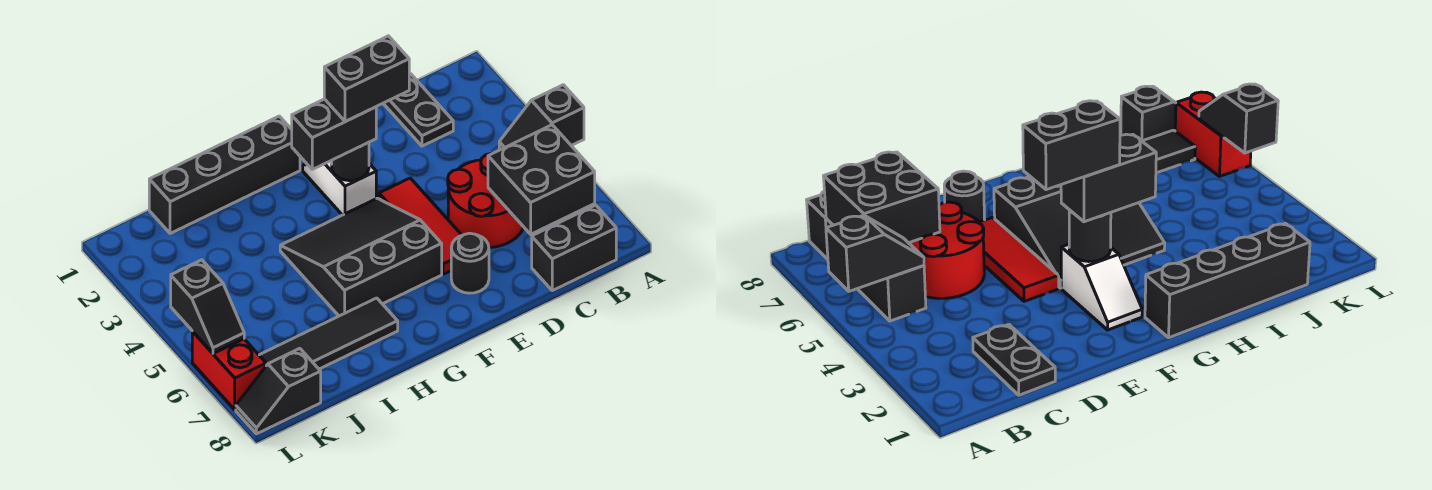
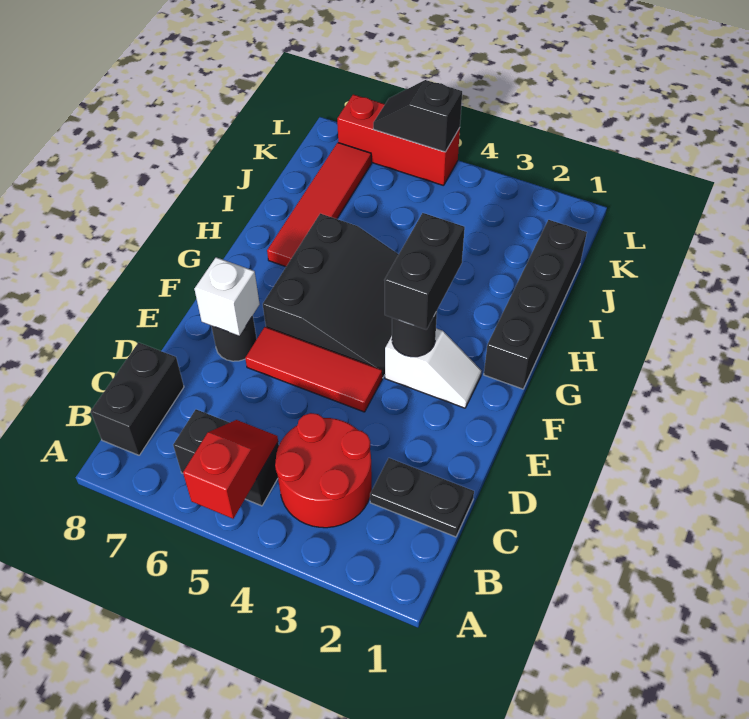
black 1x2 slope [499,85,584,149] -> red 1x2 slope [183,420,278,519]
black 2x2 brick [488,125,595,234] -> none
red 2x2 round brick [448,153,524,248] -> red 2x2 round brick moved to [275,413,372,528]
black 1x2 brick [324,36,409,122] -> none
none -> white 1x1 brick [194,257,260,336]
black 1x4 tile [259,298,398,369] -> red 1x4 tile [267,143,371,267]
black 1x2 slope [236,348,321,434] -> none
red 1x2 brick [192,331,266,410] -> red 1x3 brick [337,94,460,186]

